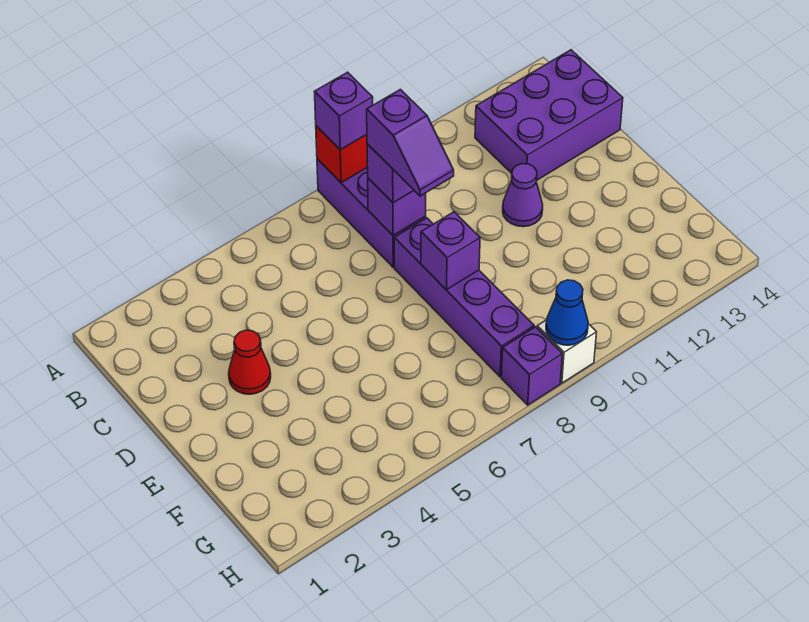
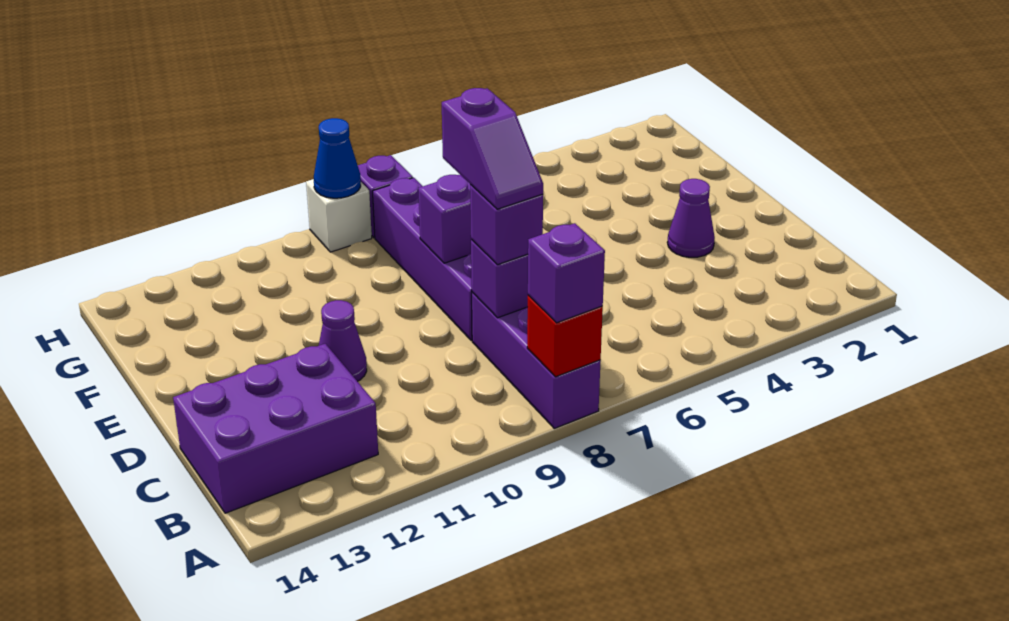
purple 1x2 slope [367,89,454,196] -> purple 1x2 slope turned to [442,88,543,209]
red 1x1 cone [229,330,271,394] -> purple 1x1 cone [667,179,715,257]

